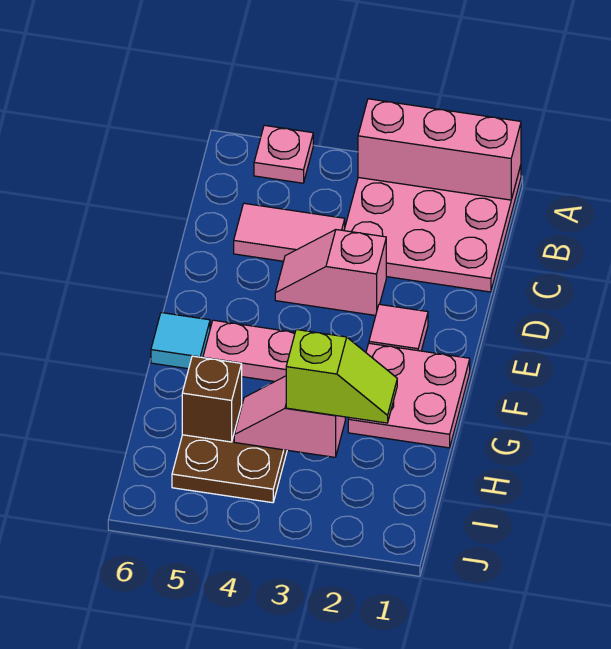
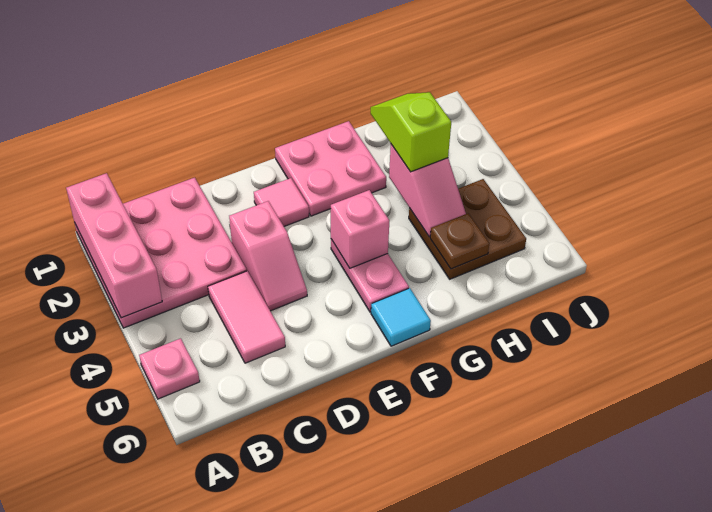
none -> pink 1x1 brick [331,190,389,268]
brown 1x1 brick [182,356,242,442] -> brown 1x1 plate [430,213,489,269]

